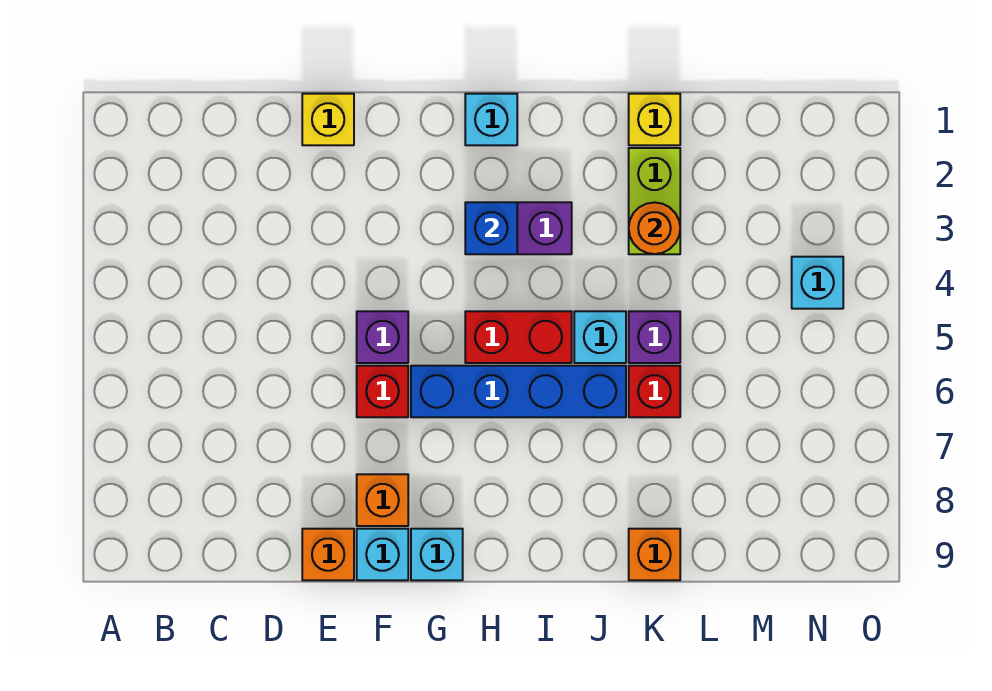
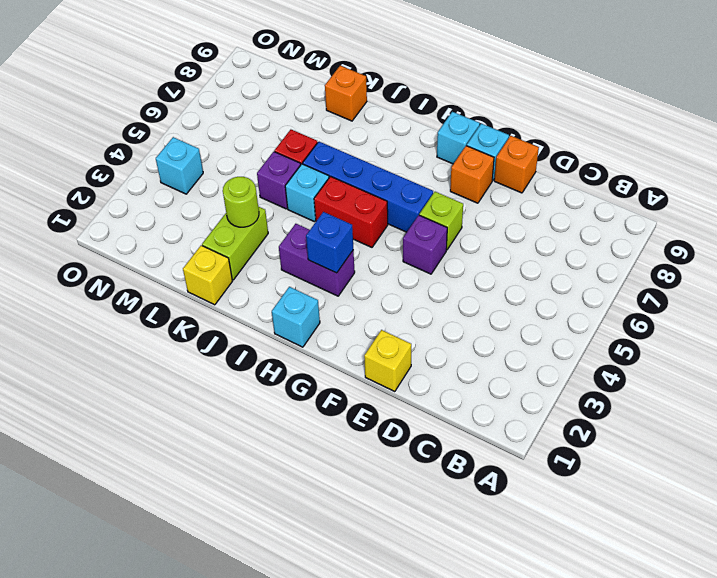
red 1x1 brick [357,366,408,417] -> lime 1x1 brick [419,192,463,250]
orange 1x1 round brick [629,202,680,254] -> lime 1x1 round brick [223,177,259,227]

